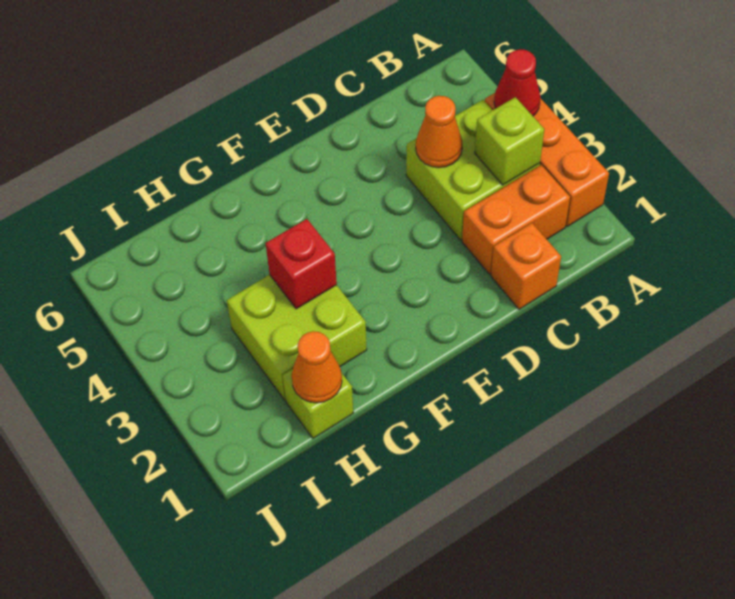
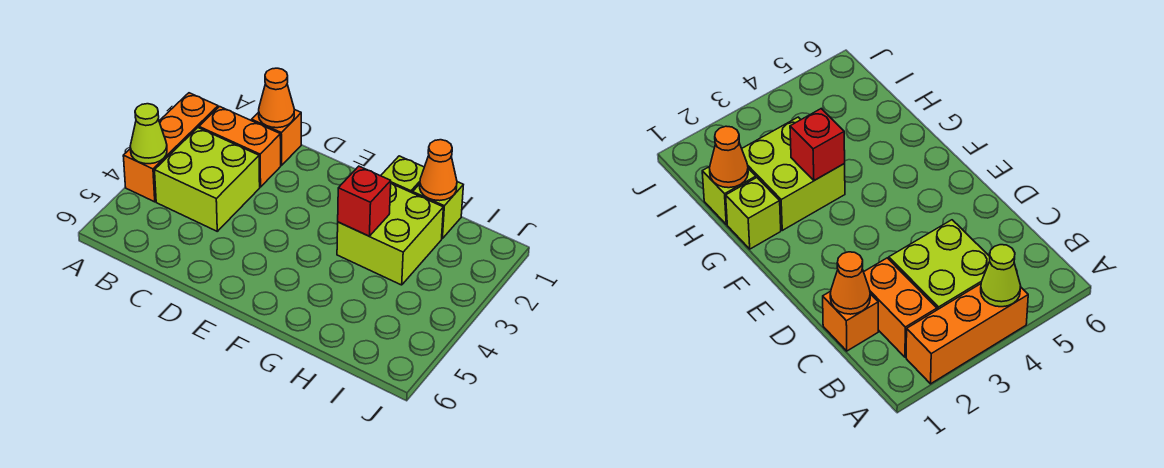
red 1x1 cone [494,49,541,116] -> lime 1x1 cone [130,104,167,164]
lime 1x1 brick [475,97,544,185] -> lime 1x1 brick moved to [381,156,424,193]
orange 1x1 cone [416,96,462,168] -> orange 1x1 cone moved to [259,68,294,128]

